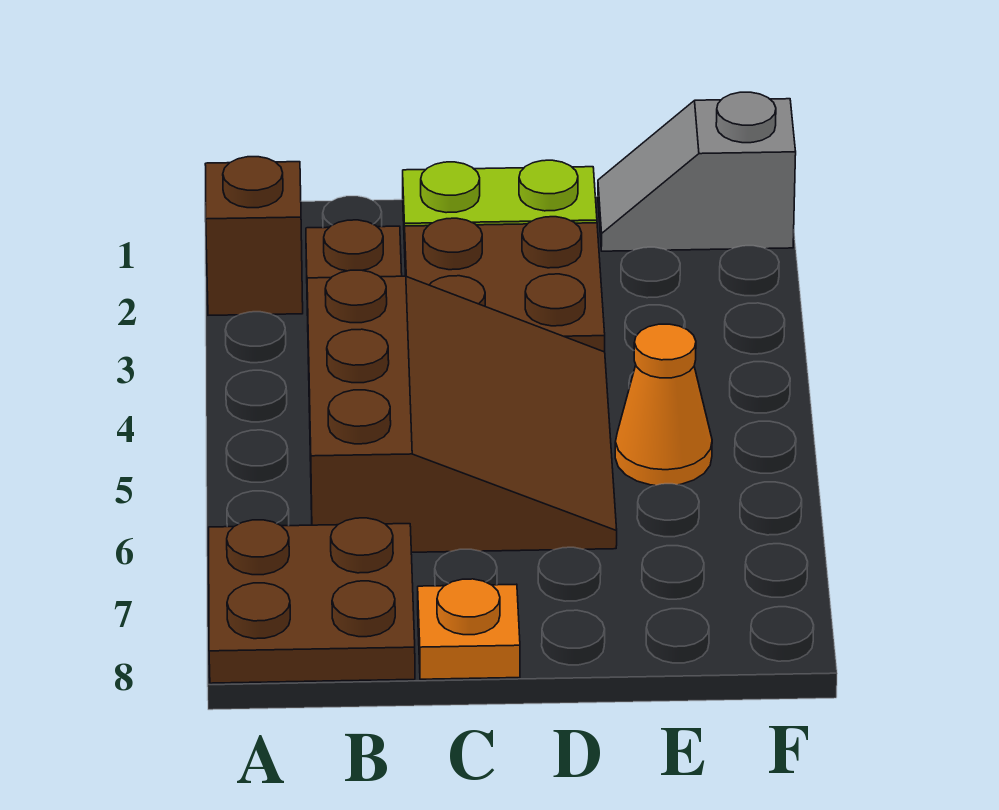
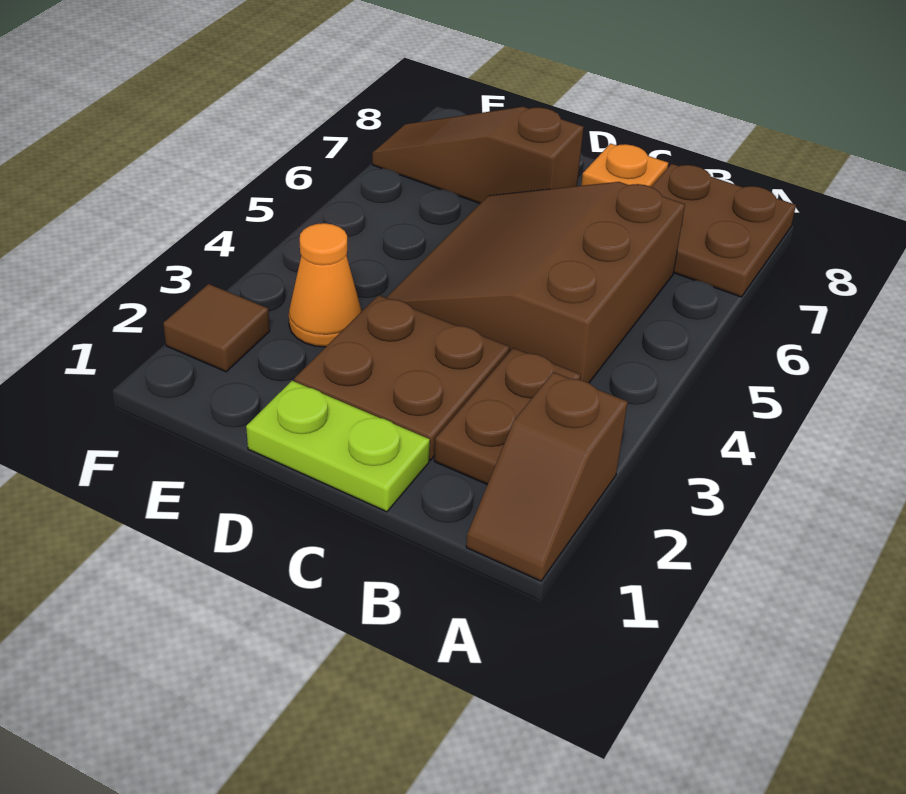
none -> brown 1x3 slope [372,107,584,203]
grey 1x2 slope [598,92,796,251] -> none
orange 1x1 cone [615,324,712,485] -> orange 1x1 cone moved to [289,223,362,347]
none -> brown 1x1 tile [163,284,270,372]

